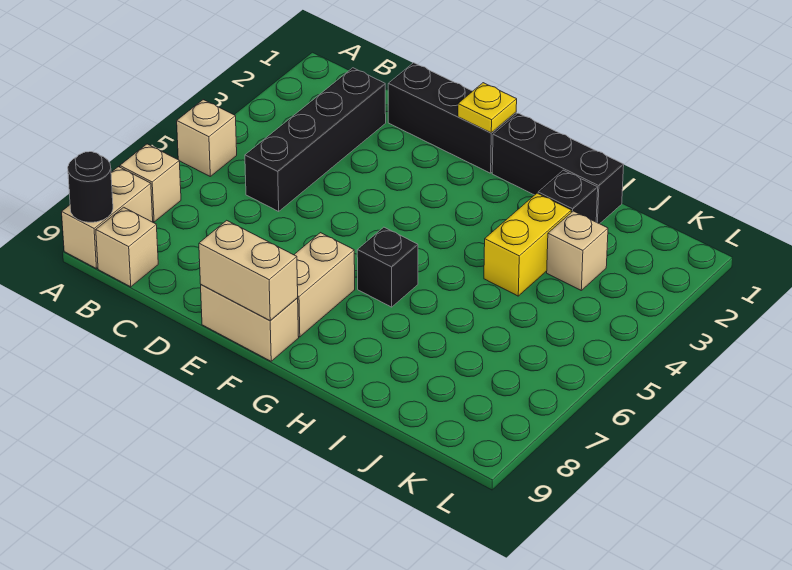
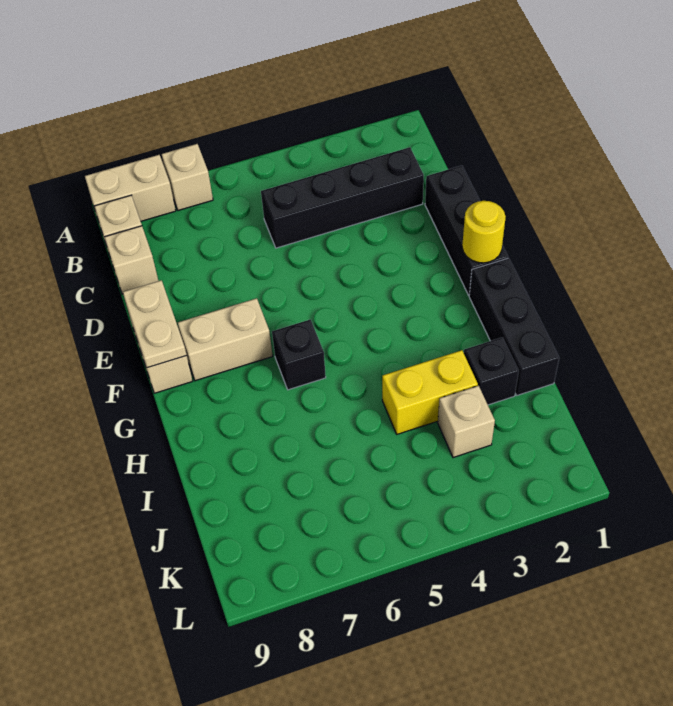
tan 1x1 brick [177,100,237,176] -> tan 1x1 brick moved to [105,226,158,294]
black 1x1 round brick [68,152,113,222] -> none
tan 1x2 brick [199,220,298,321] -> tan 1x2 plate [123,280,187,368]
yellow 1x1 plate [458,83,517,133] -> yellow 1x1 round brick [462,201,506,263]

